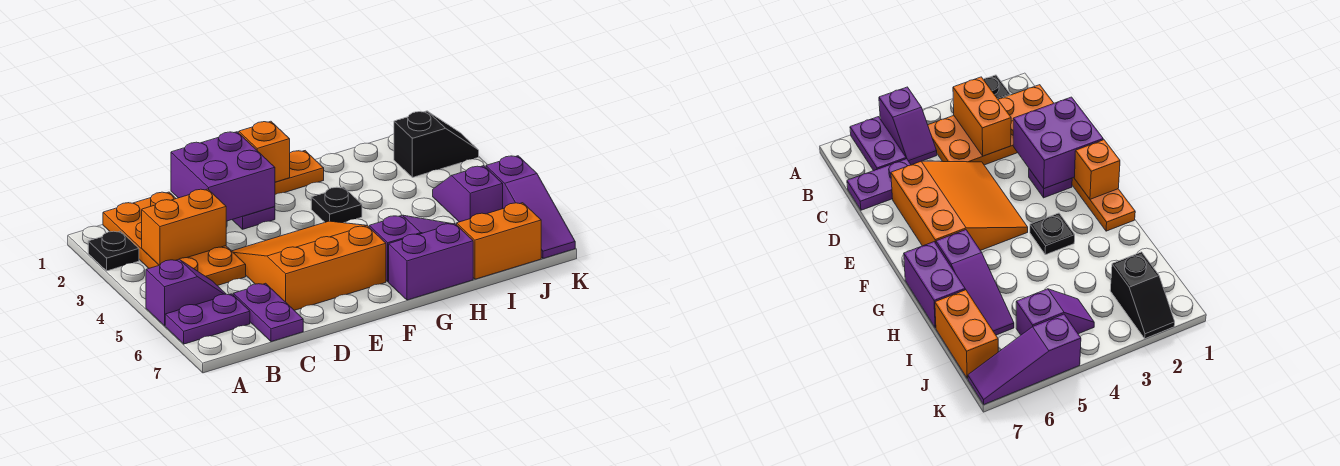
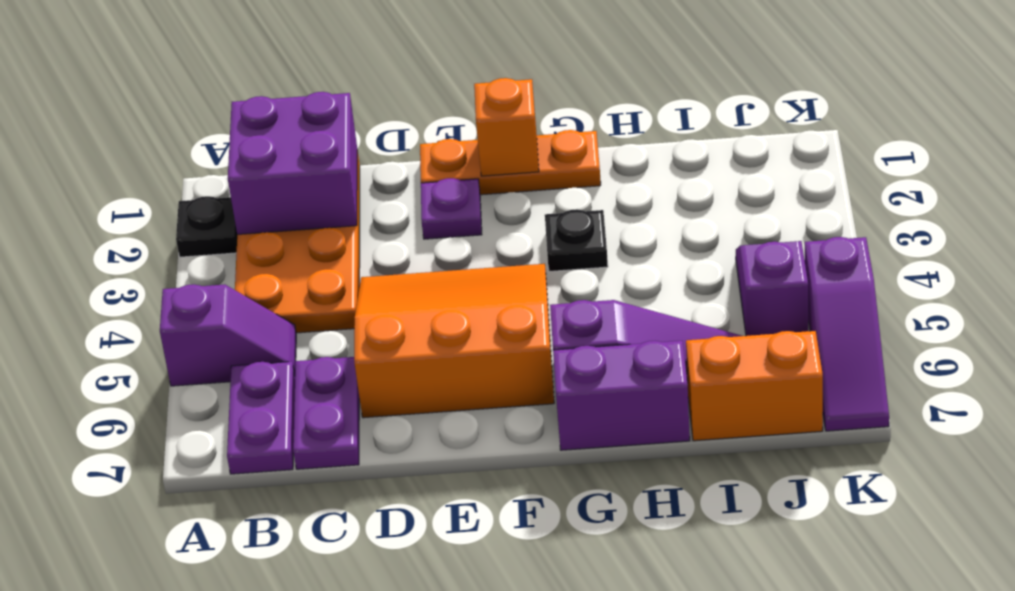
purple 1x2 plate [165,294,250,344] -> purple 1x2 plate turned to [227,361,295,474]
orange 1x2 brick [142,189,226,265] -> none
purple 2x2 brick [171,132,275,221] -> purple 2x2 brick moved to [228,92,357,235]
black 1x2 slope [394,111,479,177] -> none

